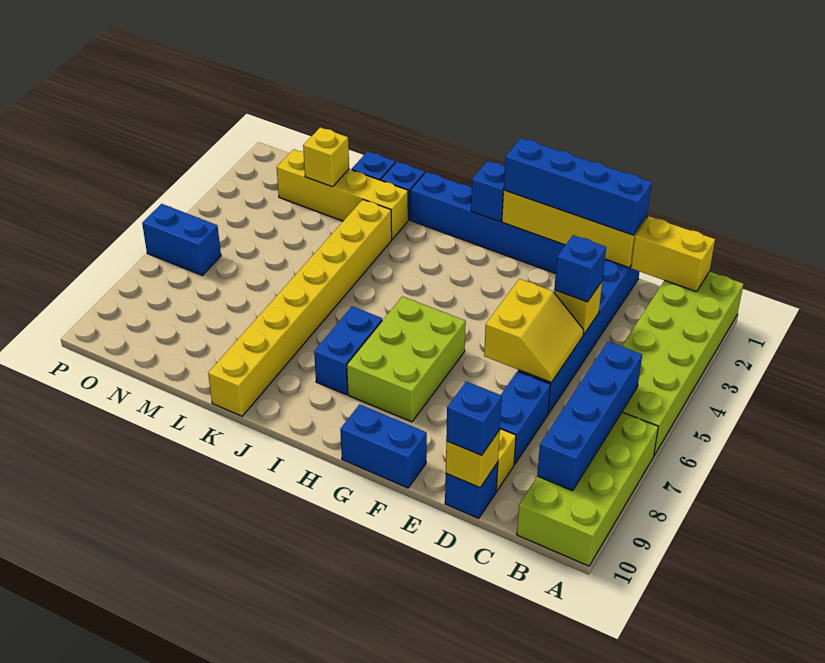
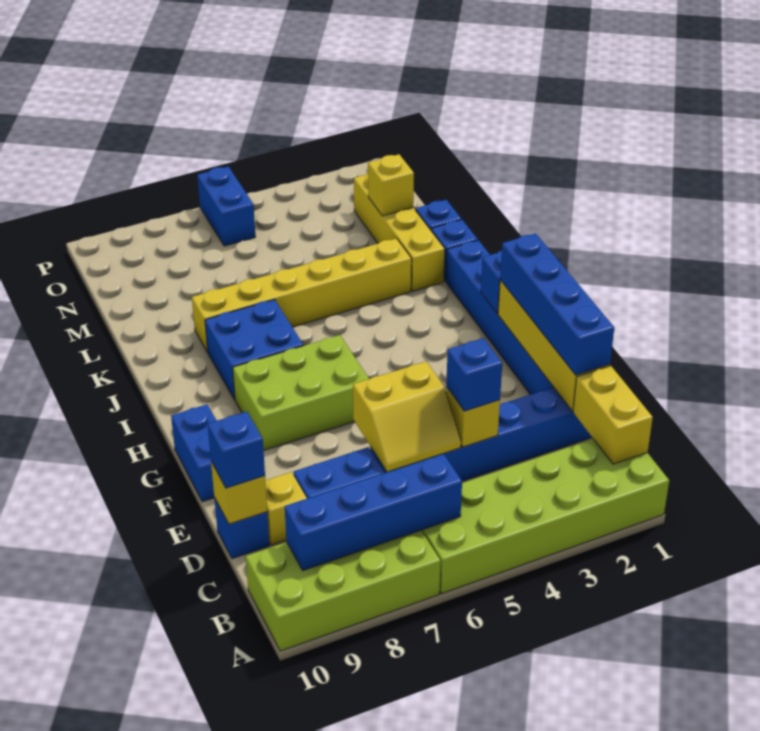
blue 1x2 brick [314,306,382,395] -> blue 2x2 brick [205,300,303,400]
yellow 1x8 brick [208,200,392,416] -> yellow 1x6 brick [192,238,412,352]

